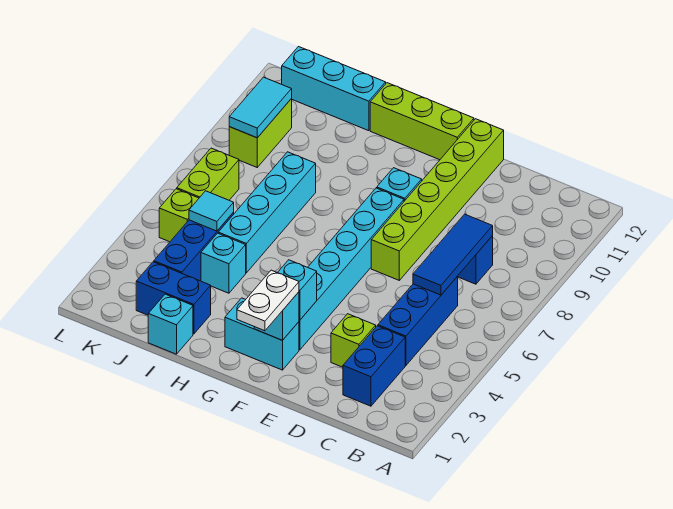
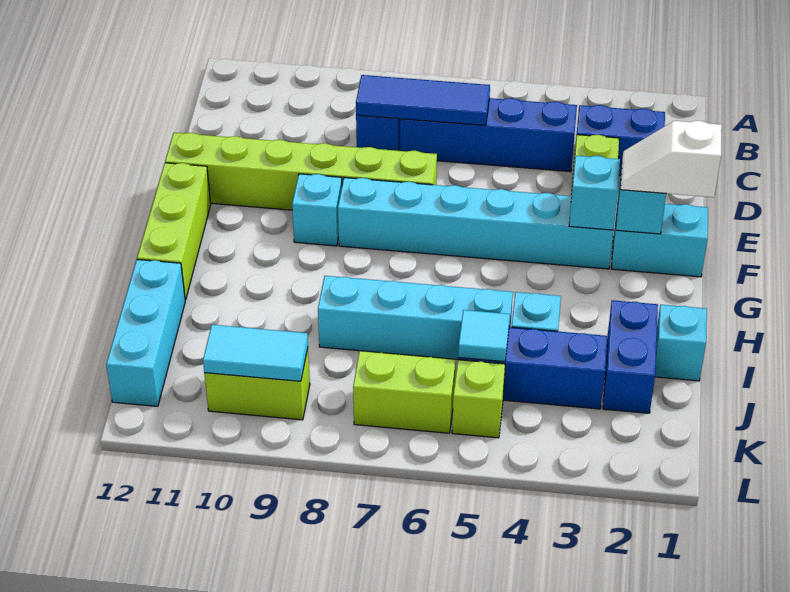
blue 1x3 brick [378,276,458,366] -> blue 1x4 brick [400,98,577,172]
white 1x2 plate [237,270,299,331] -> white 1x2 slope [621,121,722,197]
cyan 1x2 brick [225,298,299,370] -> cyan 1x2 brick turned to [611,202,708,277]

